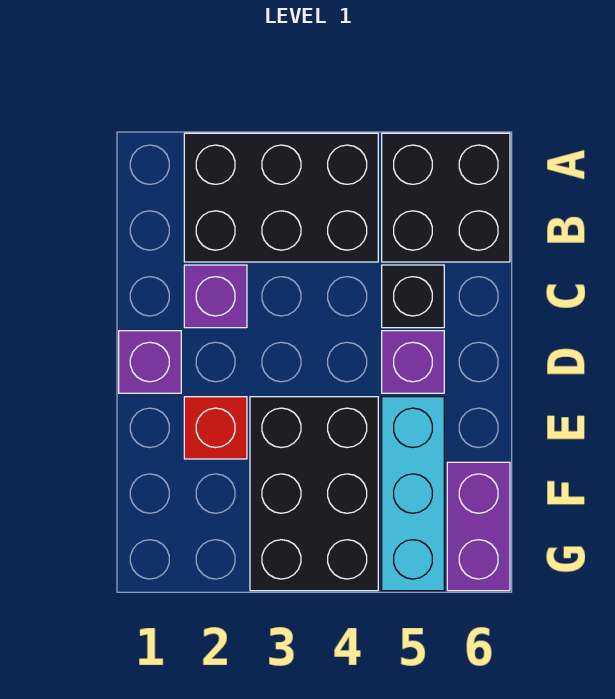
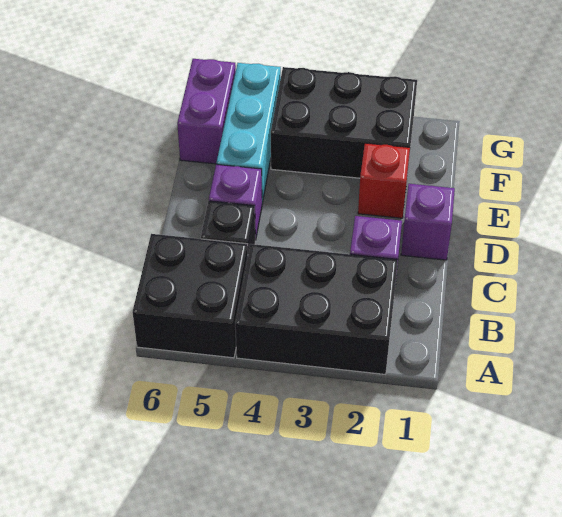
black 2x3 brick [250,397,378,591] -> black 2x3 brick turned to [271,67,417,178]

